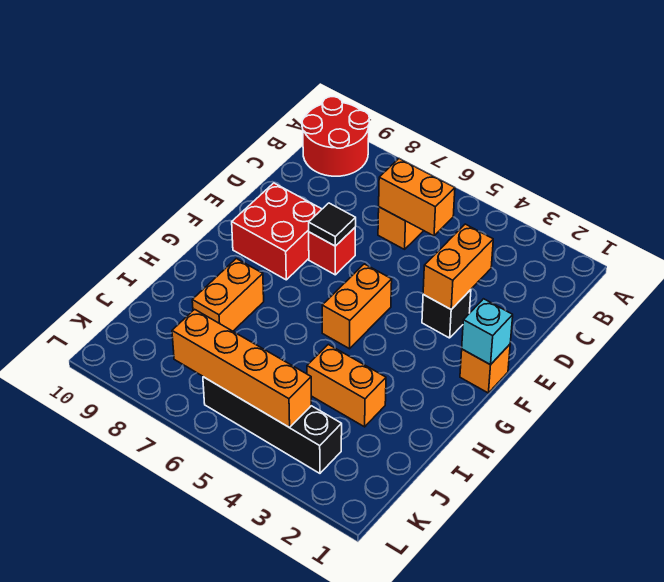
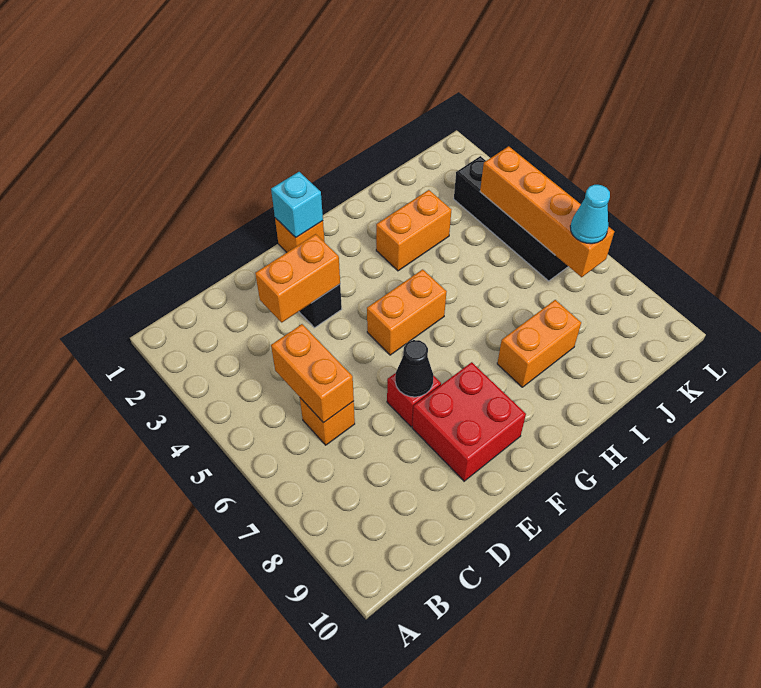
red 2x2 round brick [302,97,369,176] -> none
black 1x1 tile [309,203,356,246] -> black 1x1 cone [395,340,433,397]
orange 1x2 brick [307,344,386,427] -> orange 1x2 brick turned to [376,190,451,271]
none -> cyan 1x1 cone [570,185,610,244]

